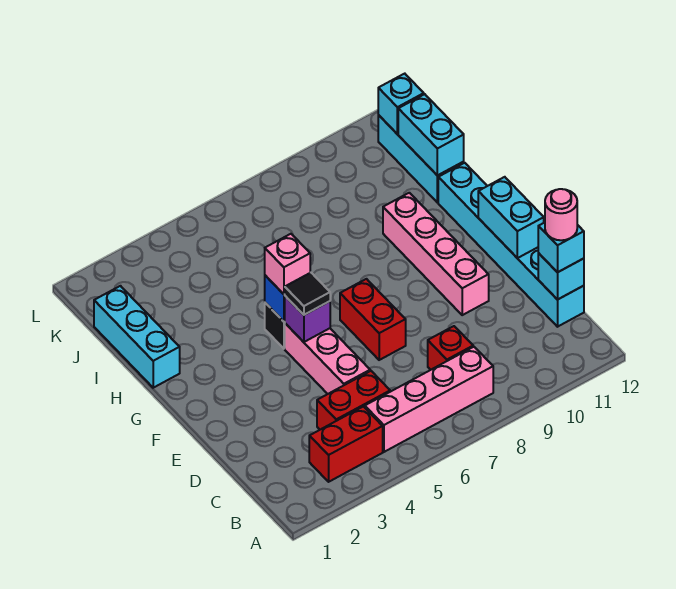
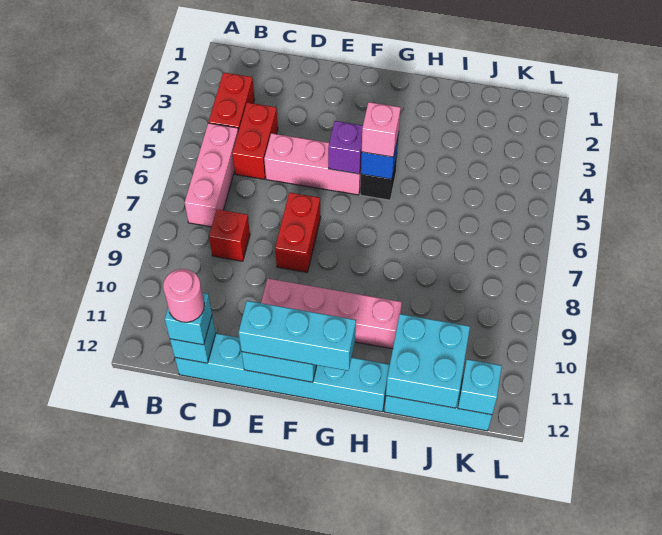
pink 1x4 brick [365,347,493,452] -> pink 1x3 brick [185,123,238,227]
red 1x2 brick [340,279,406,360] -> red 1x2 brick turned to [275,192,321,272]
black 1x1 tile [285,273,330,315] -> none
cyan 1x3 brick [94,286,180,388] -> cyan 1x3 brick moved to [239,301,356,371]
cyan 1x2 brick [398,94,464,176] -> cyan 2x2 brick [386,314,470,408]

